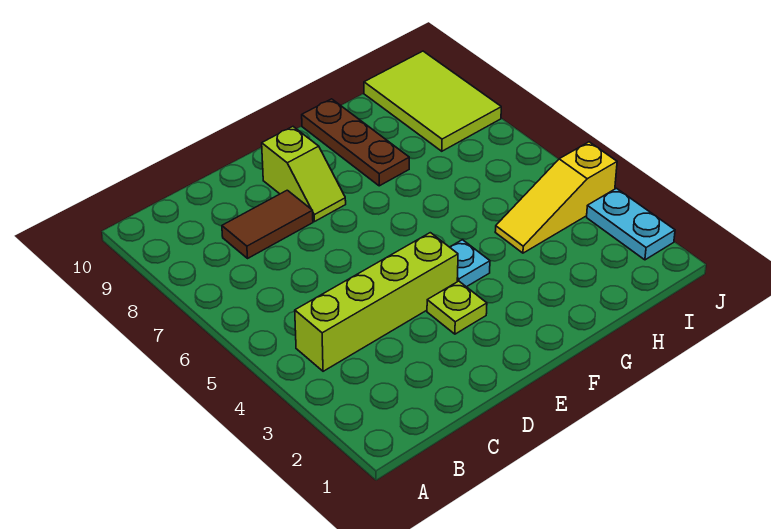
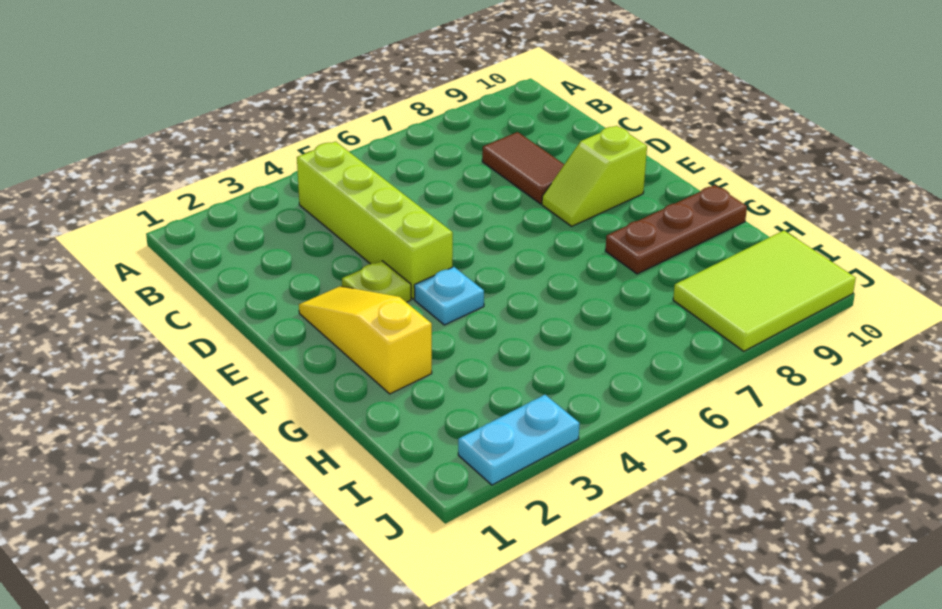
yellow 1x3 slope [495,142,617,253] -> yellow 1x3 slope moved to [299,286,432,394]

